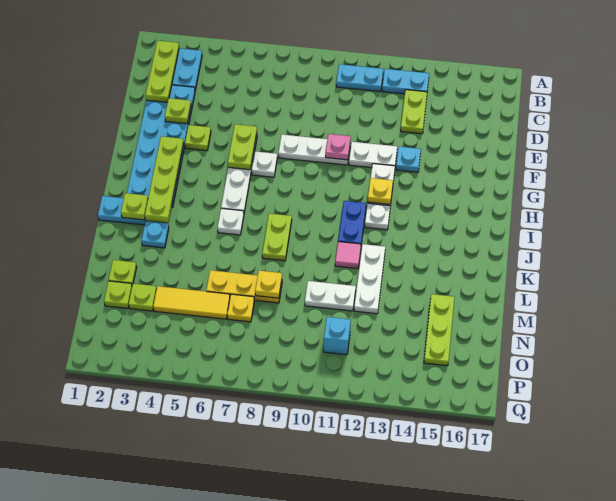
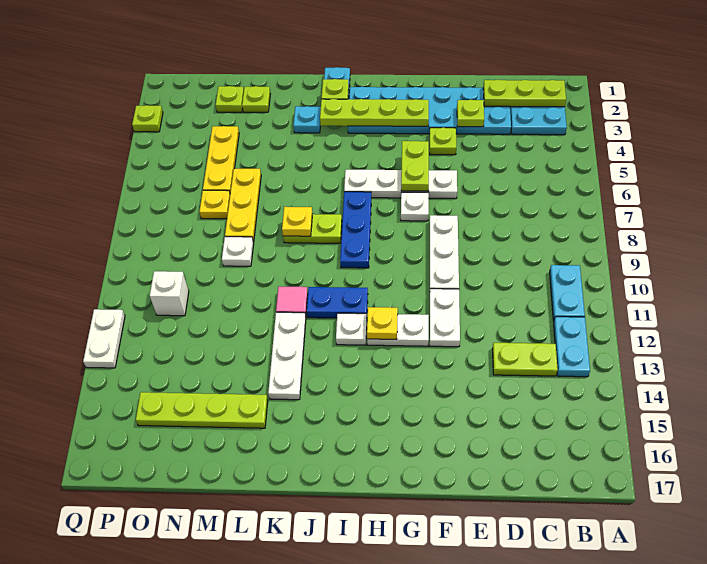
lime 1x2 plate [228,124,257,170] -> lime 1x2 plate turned to [401,141,429,191]
pink 1x1 plate [326,134,351,160] -> none
cyan 1x1 plate [396,147,421,172] -> none
none -> blue 1x3 plate [340,192,371,268]
white 1x1 plate [218,208,244,235] -> white 1x1 plate moved to [222,237,254,266]
white 1x3 plate [354,244,385,314] -> white 1x3 plate turned to [268,312,306,400]
yellow 1x1 plate [255,271,282,298] -> yellow 1x1 plate moved to [282,207,312,236]
white 1x2 plate [305,281,356,311] -> white 1x2 plate moved to [83,309,125,368]
lime 1x3 plate [424,294,455,366] -> lime 1x4 plate [136,392,268,428]
lime 1x1 plate [129,284,157,311] -> lime 1x1 plate moved to [132,105,163,132]
yellow 1x3 tile [153,286,230,319] -> yellow 1x3 plate [203,126,239,192]
cyan 1x1 brick [324,317,351,355] -> white 1x1 brick [150,271,189,316]

